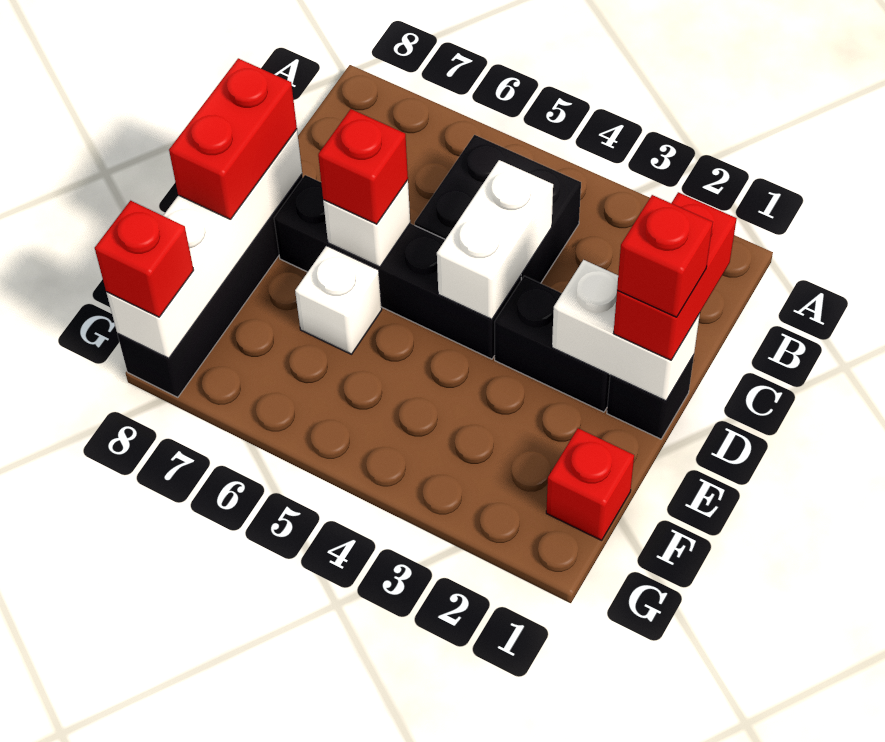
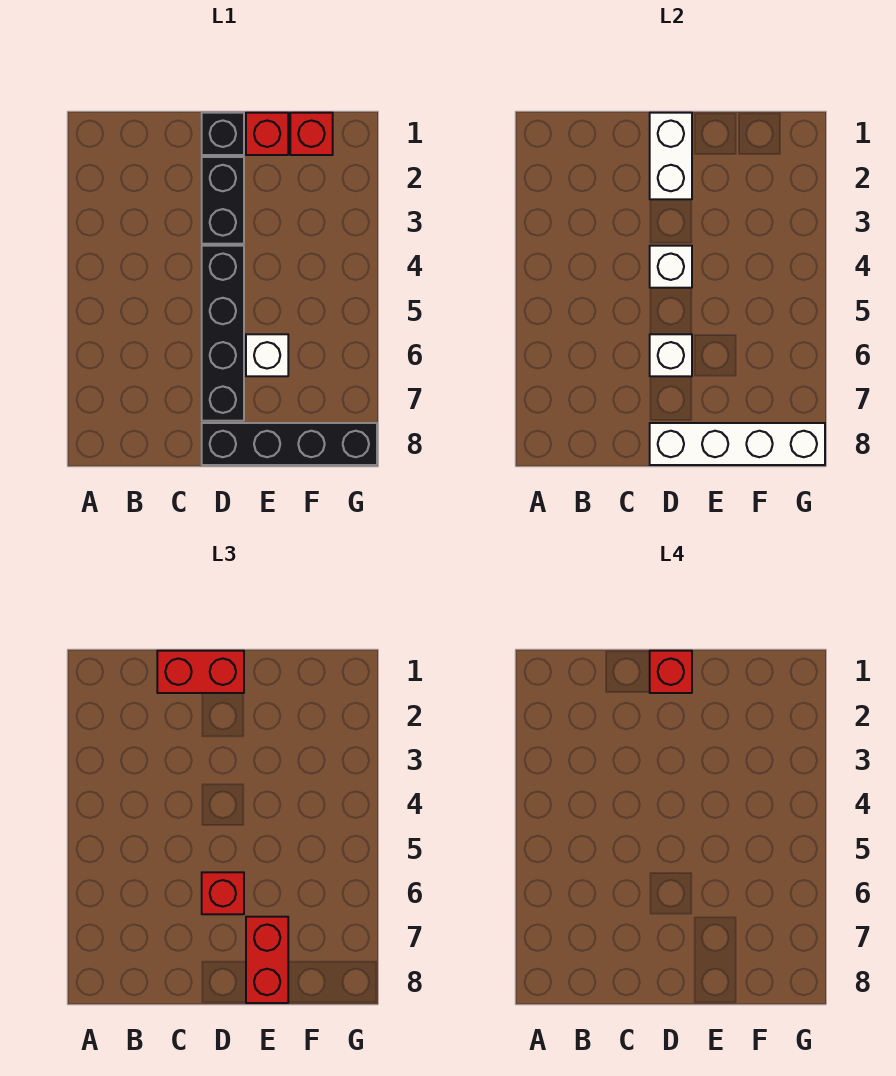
black 2x2 brick [415,135,581,283] -> none
white 1x2 brick [437,160,553,320] -> white 1x1 brick [650,246,692,288]
red 1x2 brick [169,58,297,220] -> red 1x2 brick turned to [246,917,288,1003]
red 1x1 brick [95,201,194,317] -> red 1x1 brick moved to [246,113,288,155]

